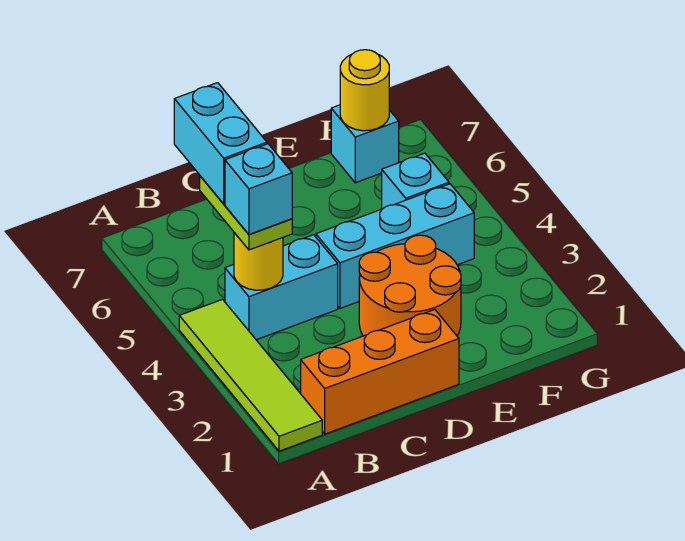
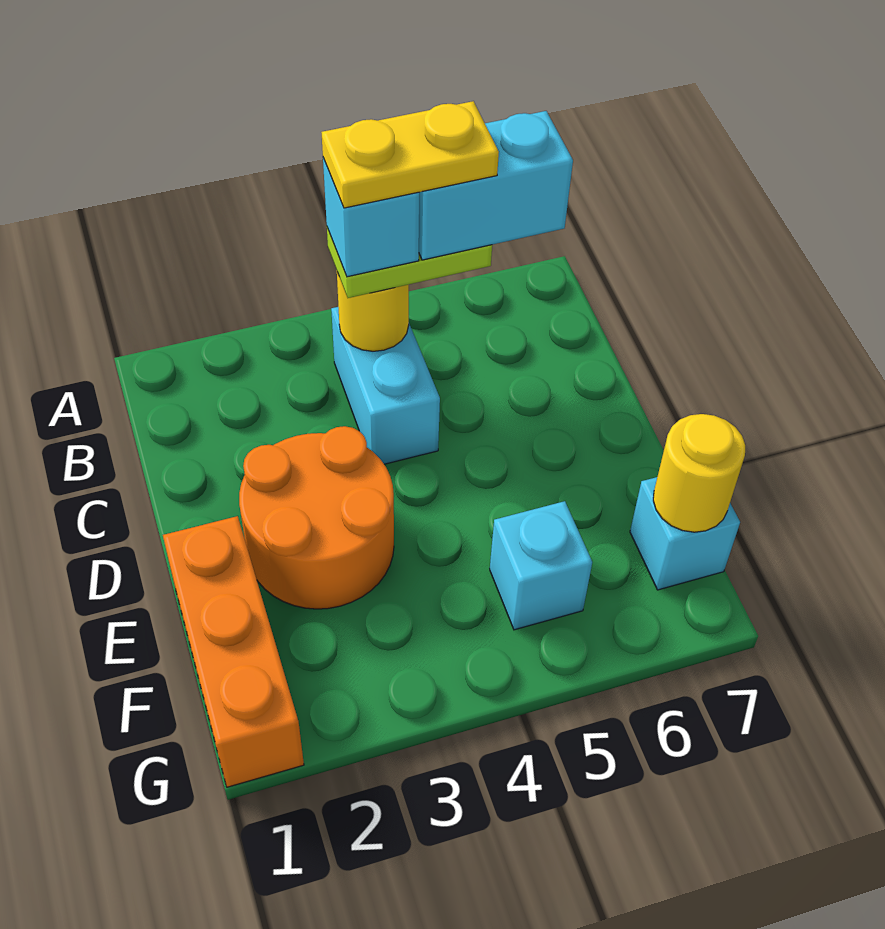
lime 1x4 tile [179,299,322,451] -> none
orange 1x3 brick [301,310,459,434] -> orange 1x3 brick moved to [163,516,304,787]
none -> yellow 1x2 plate [322,101,499,208]
cyan 1x3 brick [316,184,474,308] -> none

